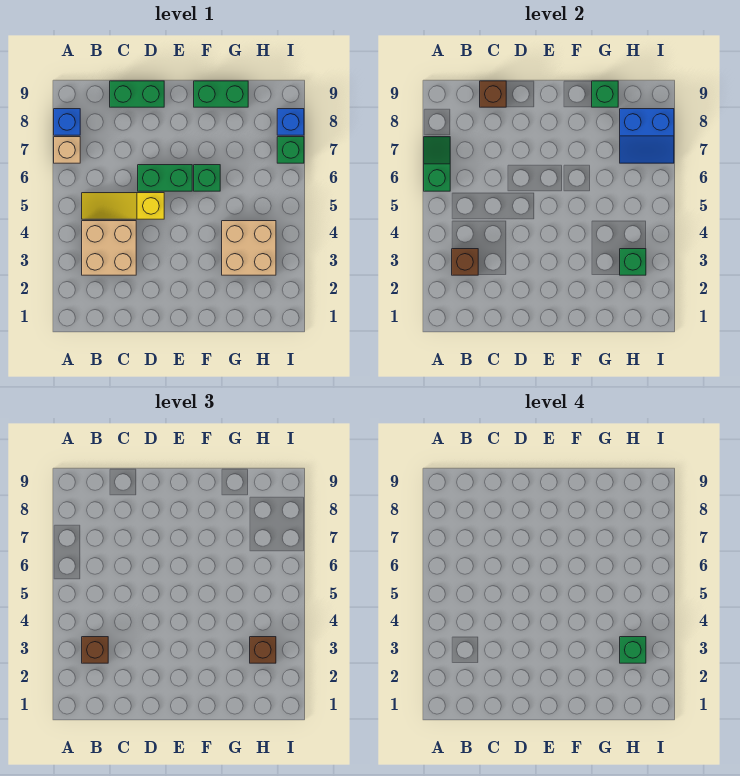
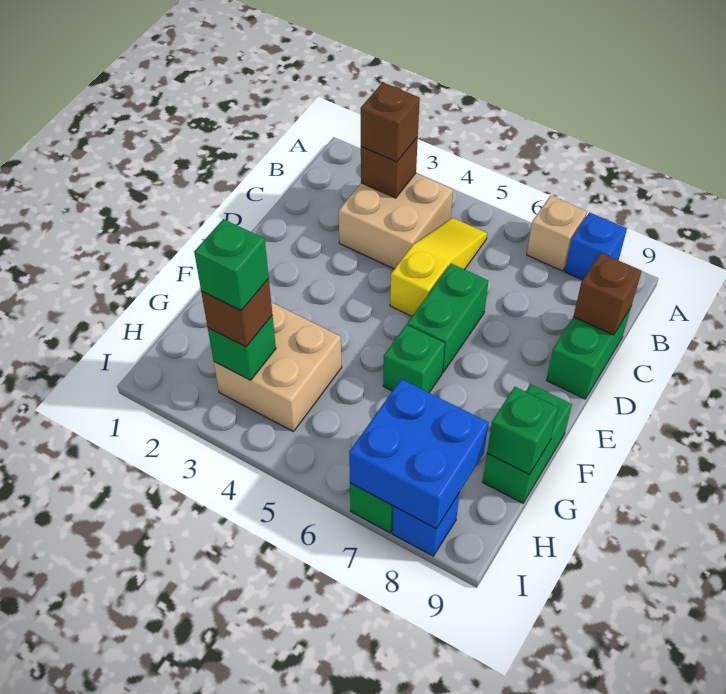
green 1x2 slope [424,137,450,191] -> none
blue 2x2 slope [620,109,674,163] -> blue 2x2 brick [349,379,489,529]

